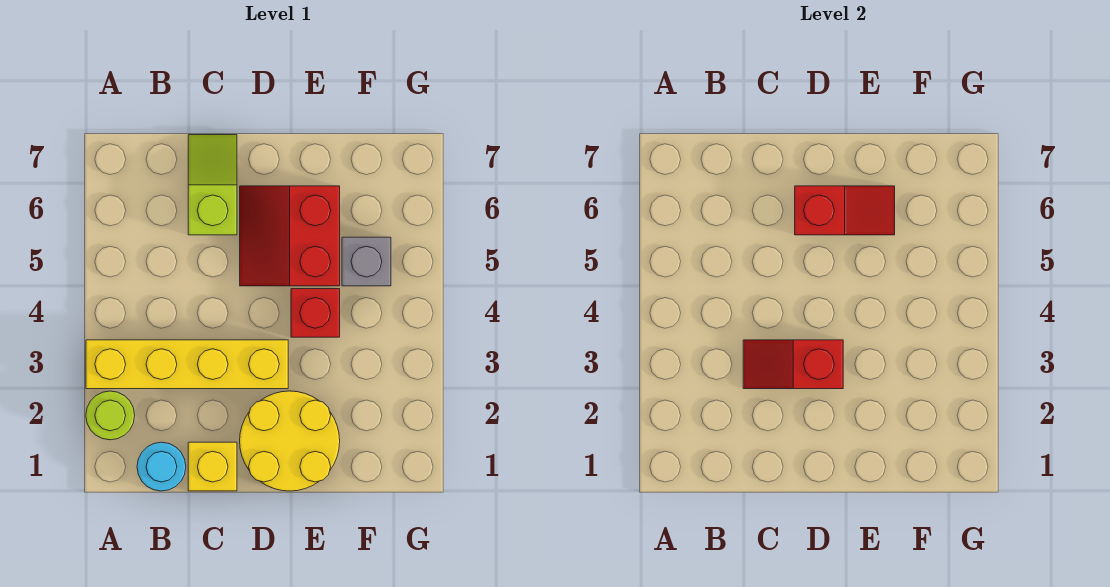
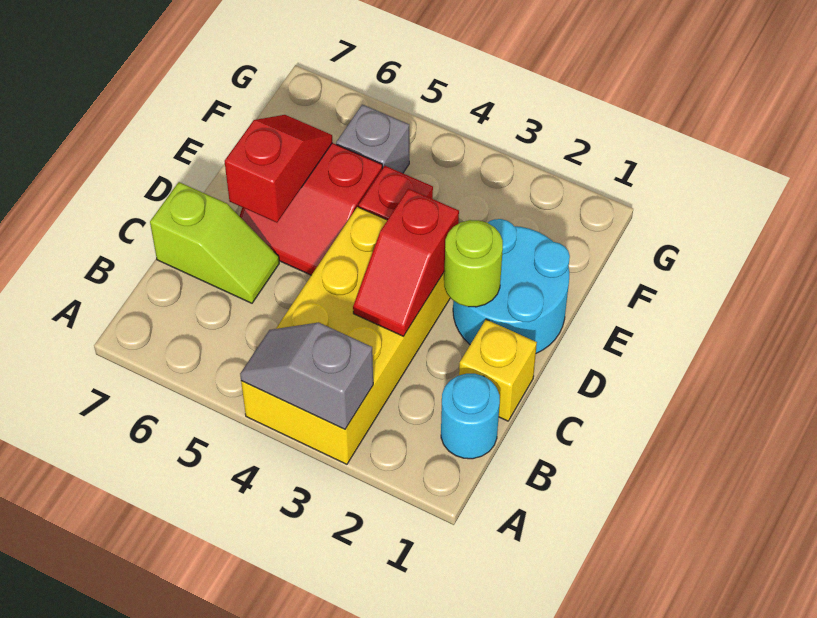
lime 1x1 round brick [86,391,135,440] -> lime 1x1 round brick moved to [444,220,503,307]
yellow 1x4 brick [86,340,288,389] -> yellow 2x4 brick [241,207,450,464]
none -> grey 1x2 slope [240,323,373,429]
lime 1x2 slope [188,135,237,235] -> lime 1x2 slope turned to [150,182,279,303]
yellow 2x2 round brick [240,391,340,491] -> cyan 2x2 round brick [453,219,570,353]

